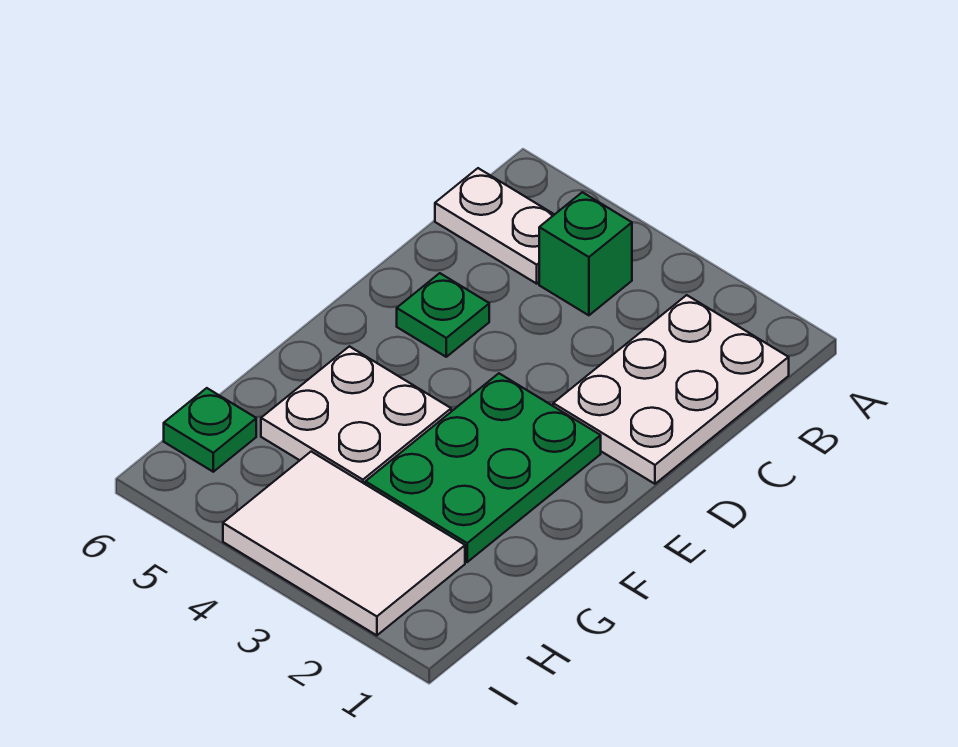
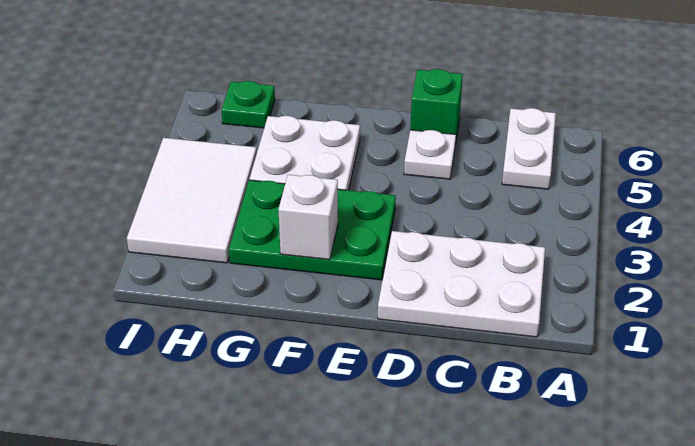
green 1x1 brick [539,192,632,315] -> green 1x1 brick moved to [410,69,463,144]
green 1x1 plate [397,273,489,357] -> white 1x1 plate [404,130,456,179]
none -> white 1x1 brick [278,175,338,260]

